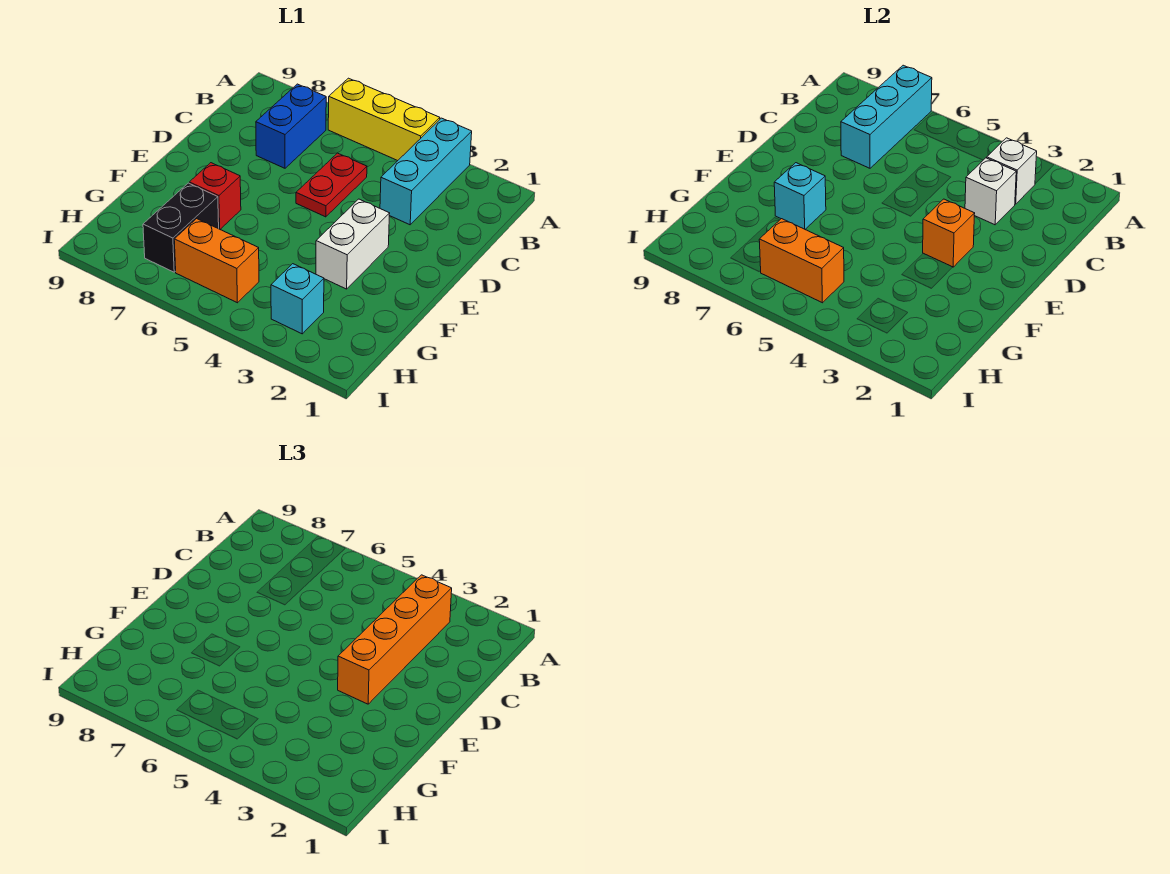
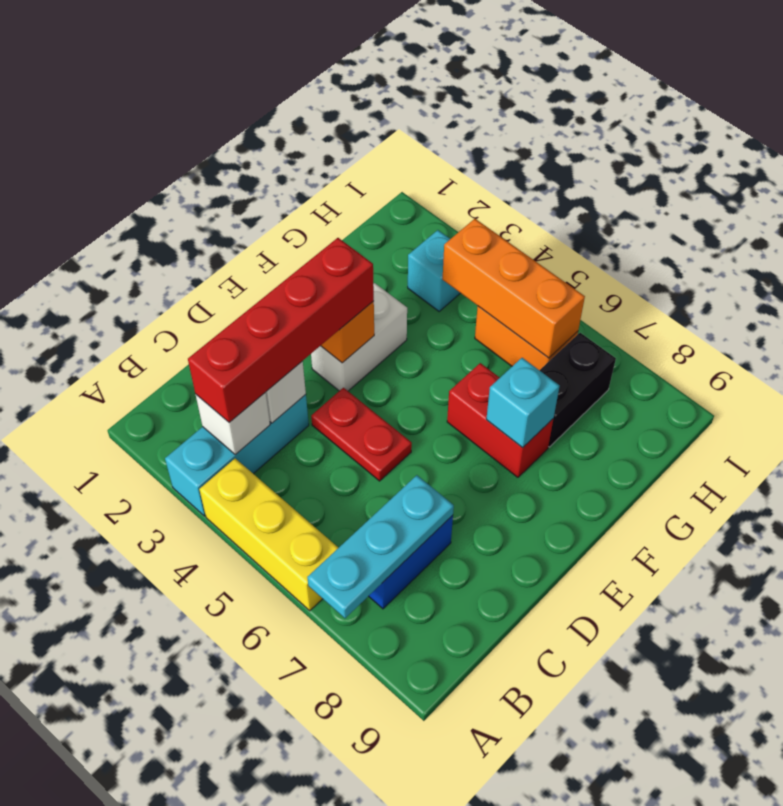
cyan 1x3 brick [841,65,932,168] -> cyan 1x3 plate [307,475,454,618]
orange 1x4 brick [338,575,452,704] -> red 1x4 brick [188,238,374,422]
red 1x2 plate [296,153,367,217] -> red 1x2 plate turned to [311,388,412,481]
red 1x1 brick [189,163,241,229] -> red 1x2 brick [447,363,553,477]
orange 1x2 brick [759,219,844,303] -> orange 1x3 brick [442,219,585,358]

